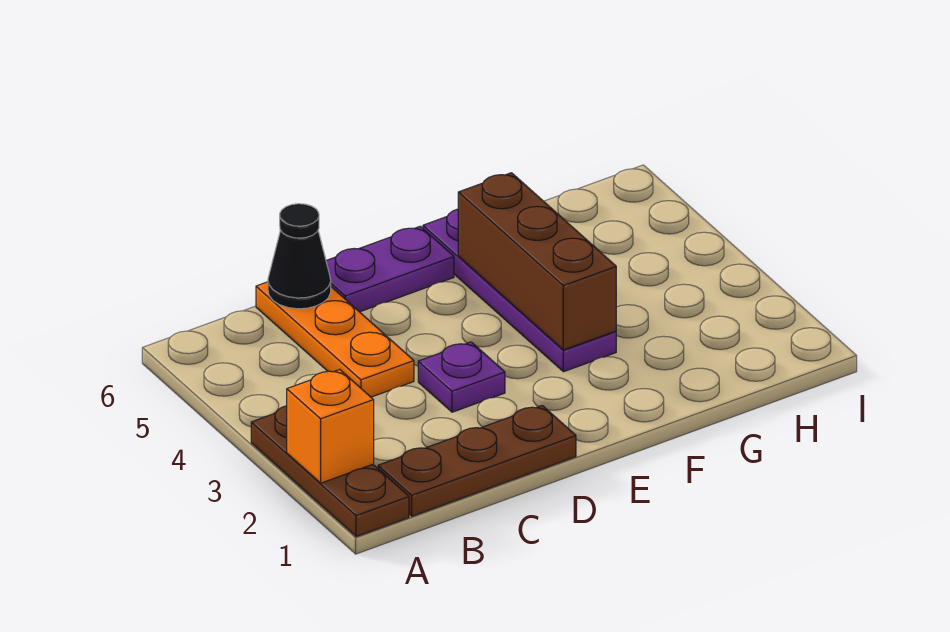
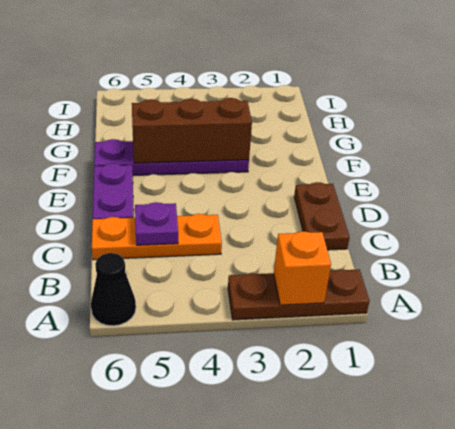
brown 1x3 plate [378,406,576,516] -> brown 1x2 plate [294,182,350,250]
black 1x1 cone [268,204,331,309] -> black 1x1 cone moved to [91,253,136,326]
purple 1x1 plate [418,342,505,412] -> purple 1x1 plate moved to [135,202,178,245]

